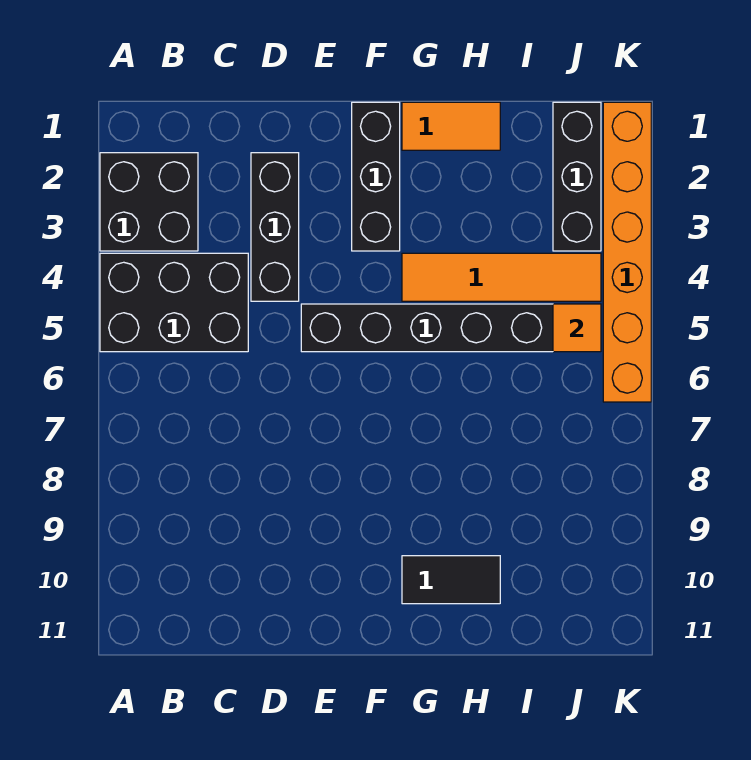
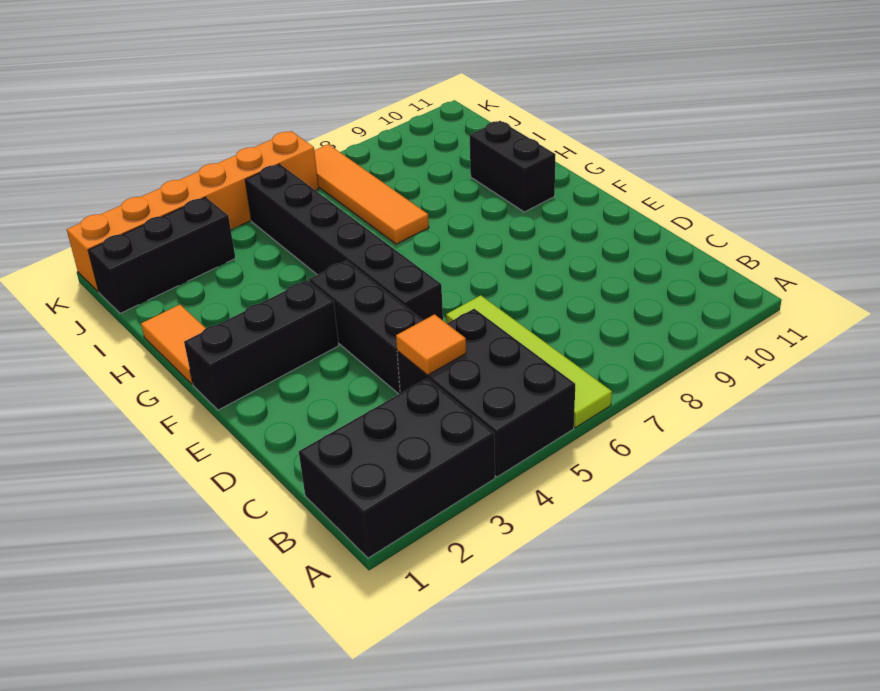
black 2x2 brick [100,153,198,251] -> black 2x3 brick [299,378,495,558]
none -> lime 1x4 tile [446,295,612,428]
black 1x3 brick [251,153,299,301] -> black 1x3 brick turned to [309,261,423,394]
orange 1x4 tile [402,253,601,301] -> orange 1x4 tile moved to [314,144,429,244]
black 1x2 tile [402,556,500,604] -> black 1x2 brick [470,121,556,212]
orange 1x1 tile [553,304,601,352] -> orange 1x1 tile moved to [396,314,466,375]

